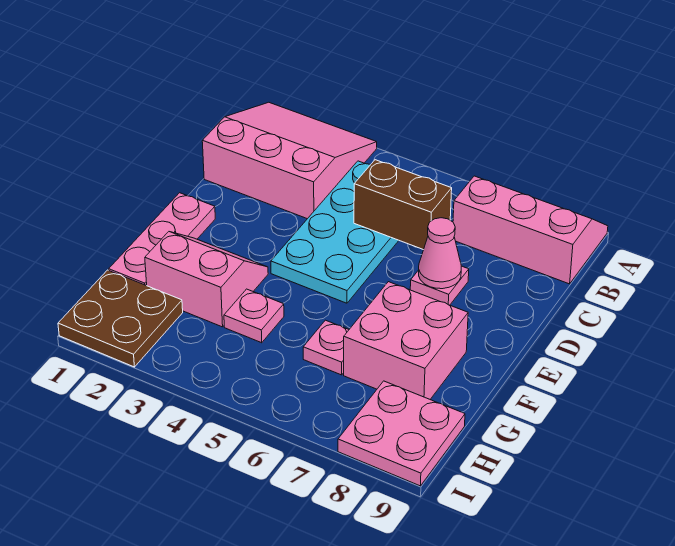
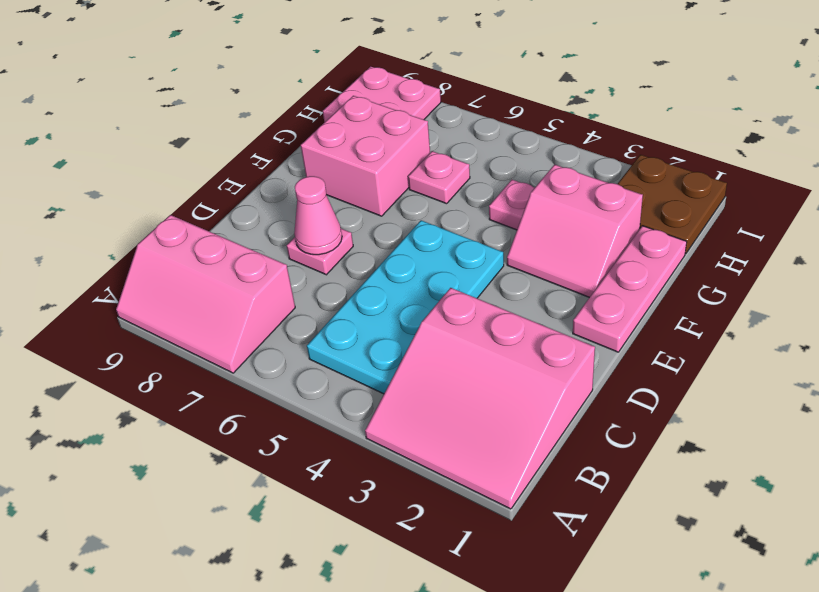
brown 1x2 brick [354,160,452,250] -> none

